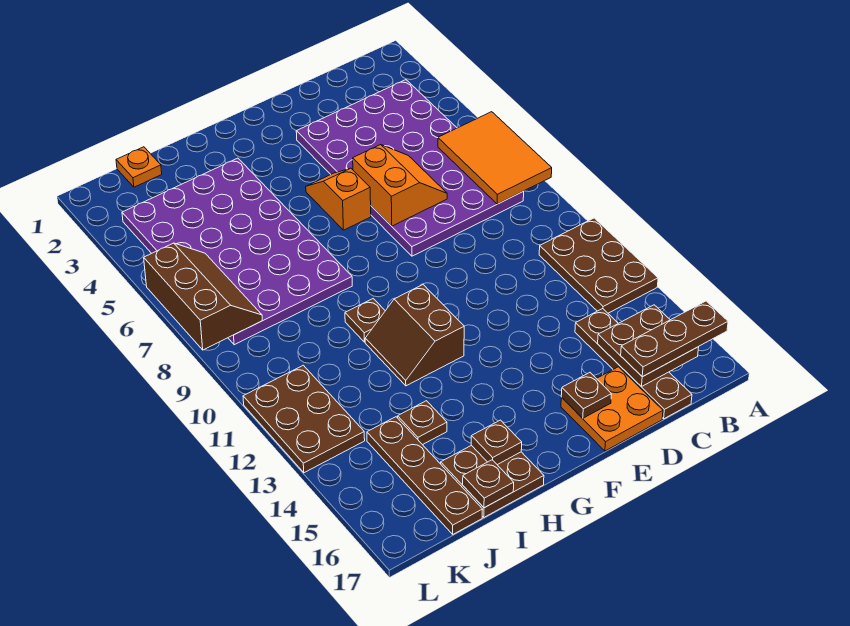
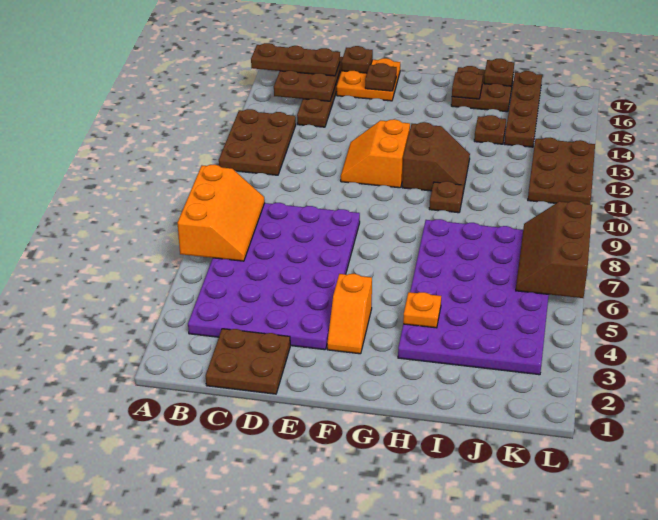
orange 2x3 tile [438,112,552,204] -> orange 2x3 slope [178,165,265,261]
none -> brown 2x2 plate [206,329,290,394]
orange 2x2 slope [353,145,447,226] -> orange 2x2 slope moved to [341,119,410,188]
none -> brown 1x1 plate [341,46,373,73]
orange 1x2 slope [306,168,371,230] -> orange 1x2 slope moved to [327,274,372,354]
orange 1x1 plate [116,147,162,187] -> orange 1x1 plate moved to [403,292,441,328]

